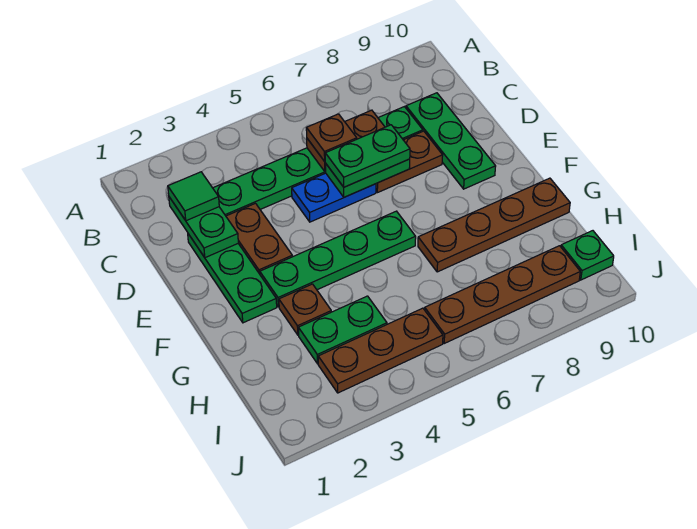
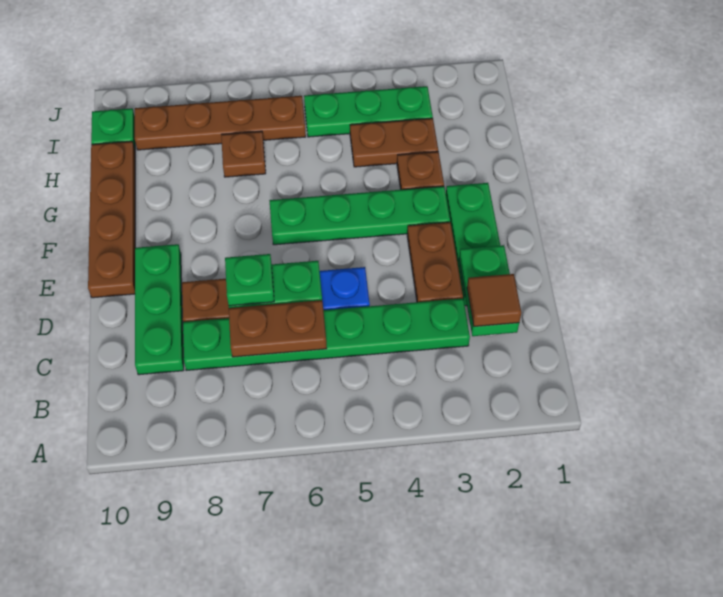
green 1x1 tile [168,172,219,221] -> brown 1x1 tile [467,274,521,327]
brown 1x1 plate [306,114,357,161] -> brown 1x1 plate moved to [221,131,266,177]
green 1x2 plate [325,125,410,187] -> green 1x1 plate [225,254,274,306]
brown 1x4 plate [418,178,570,272] -> brown 1x4 plate turned to [88,141,135,298]
green 1x2 plate [298,296,387,364] -> brown 1x2 plate [350,118,438,167]
brown 1x3 plate [318,308,443,393] -> green 1x3 plate [304,86,433,137]

